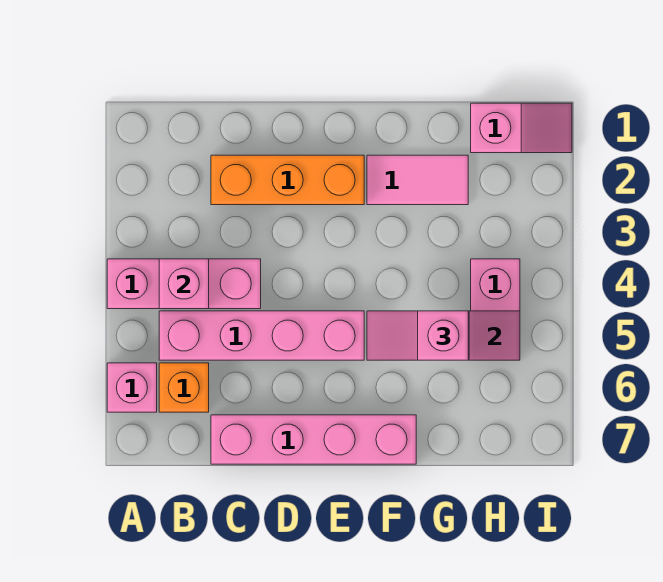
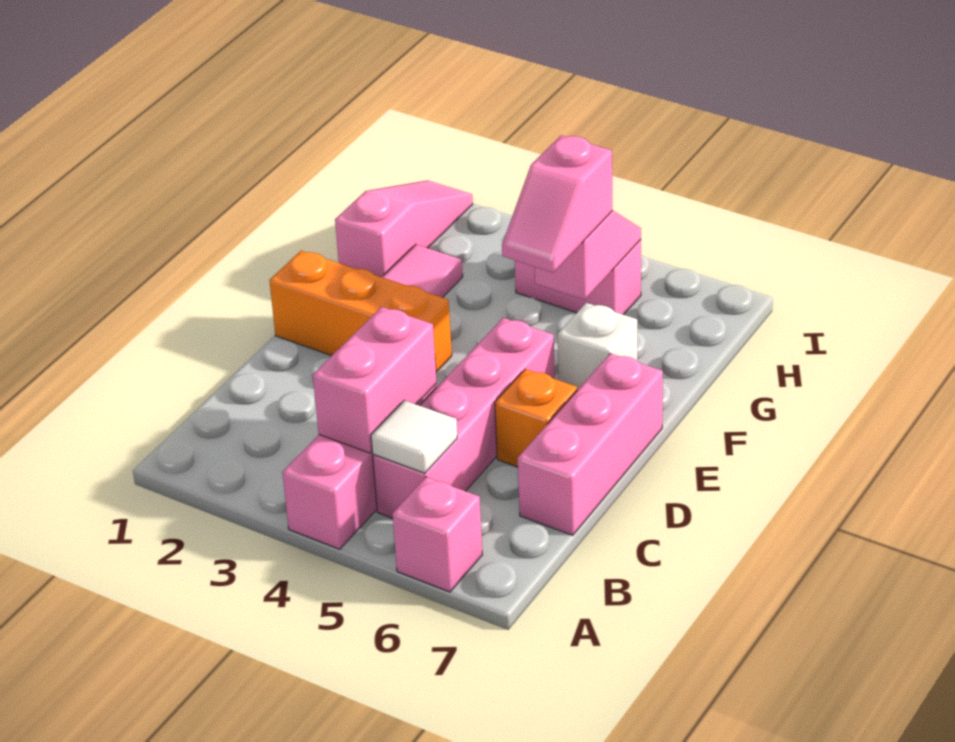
pink 1x1 brick [159,259,209,309] -> pink 1x2 brick [313,307,436,453]
none -> white 1x1 tile [371,400,457,473]
orange 1x1 brick [159,363,209,412] -> orange 1x1 brick moved to [495,369,577,467]
orange 1x3 brick [211,155,364,205] -> orange 1x3 brick turned to [269,251,452,372]
pink 1x4 brick [211,415,416,464] -> pink 1x3 brick [518,353,663,535]
none -> white 1x1 brick [558,303,637,390]
pink 1x2 slope [471,103,572,153] -> pink 1x3 slope [335,180,473,277]

